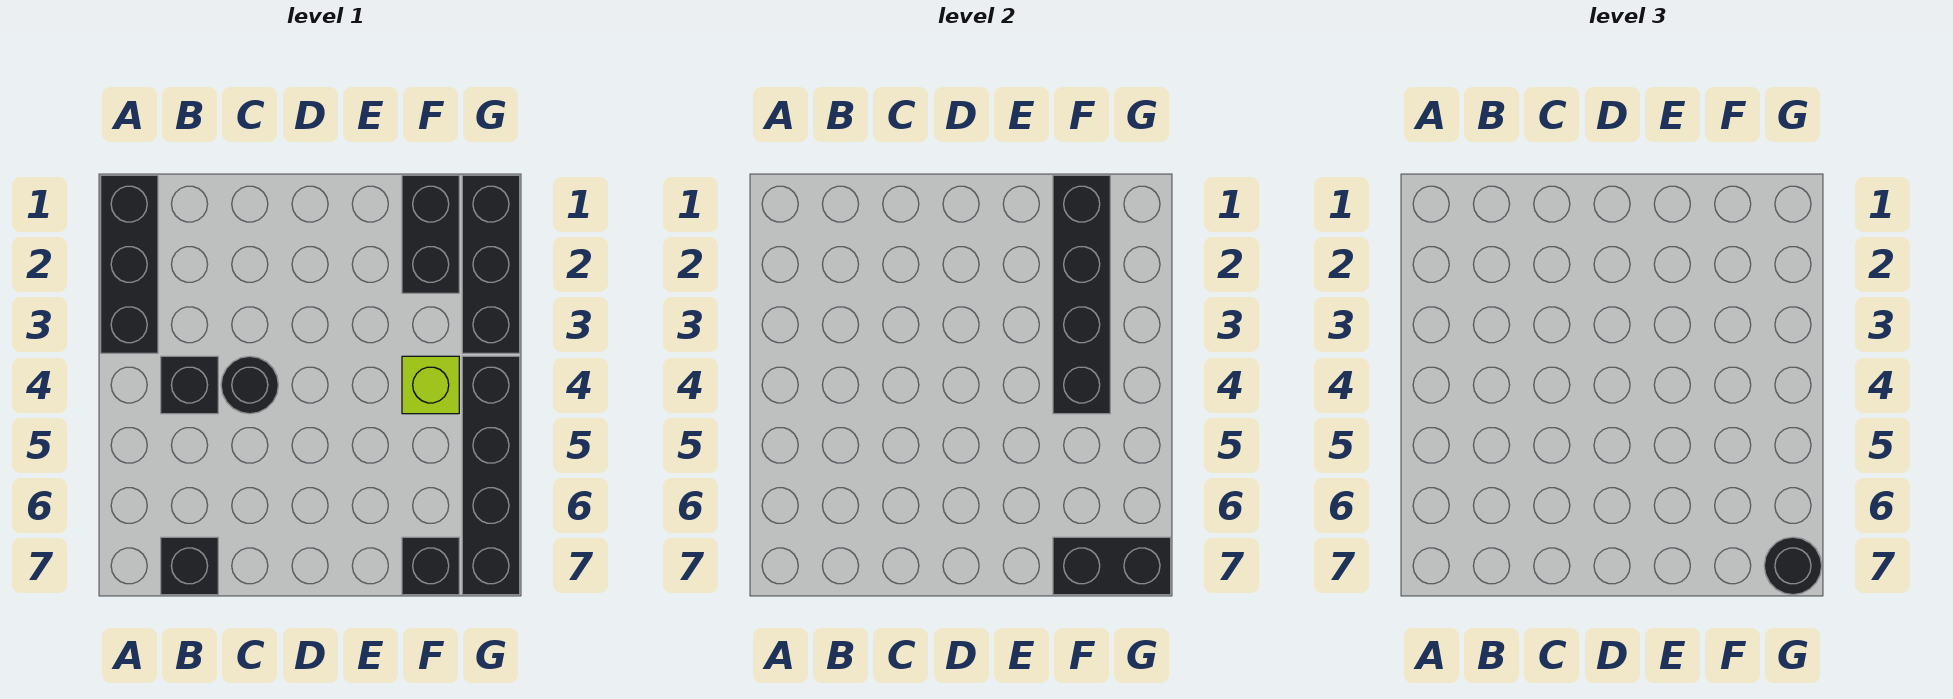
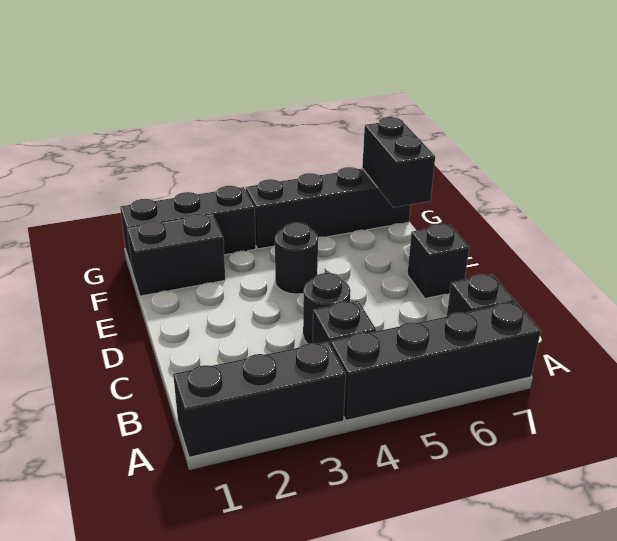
black 1x4 brick [1053,175,1110,414] -> black 1x4 brick moved to [330,302,541,420]
lime 1x1 brick [402,356,459,414] -> none
black 1x1 brick [402,537,459,595] -> black 1x1 brick moved to [407,224,469,298]
black 1x1 round brick [1764,537,1822,595] -> black 1x1 round brick moved to [275,223,318,294]

